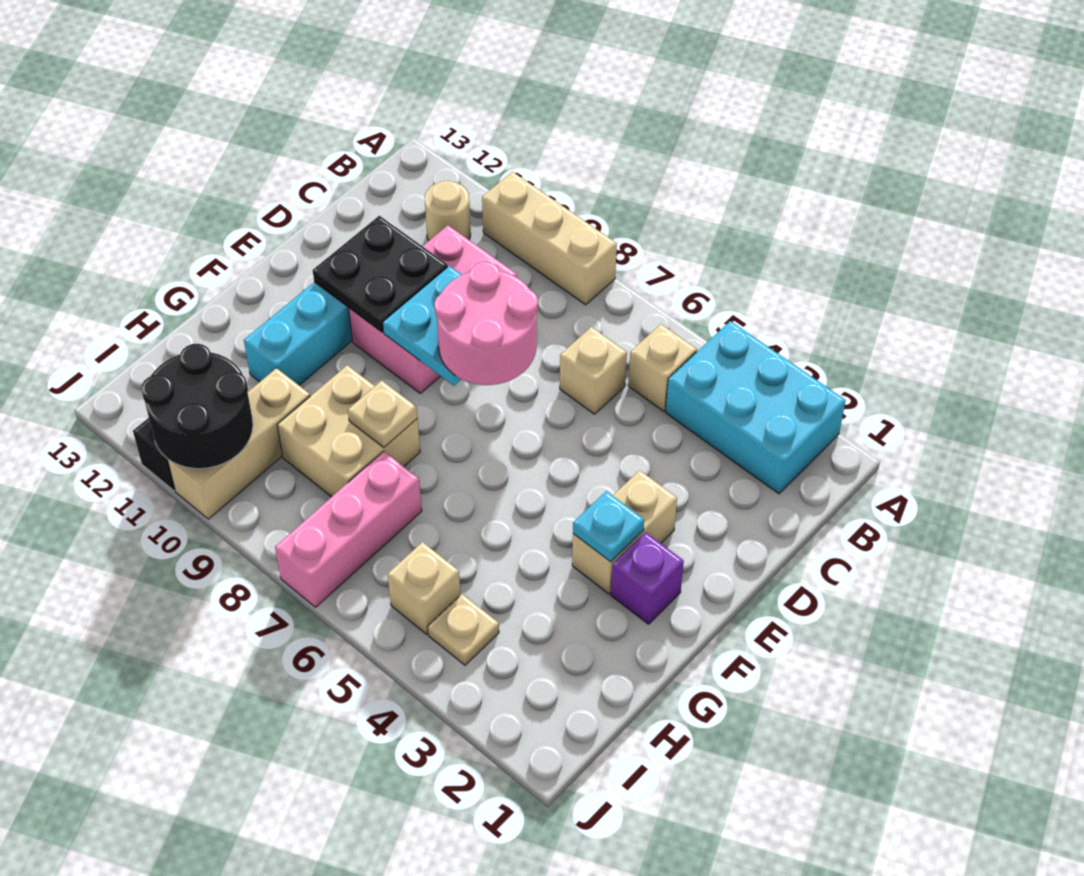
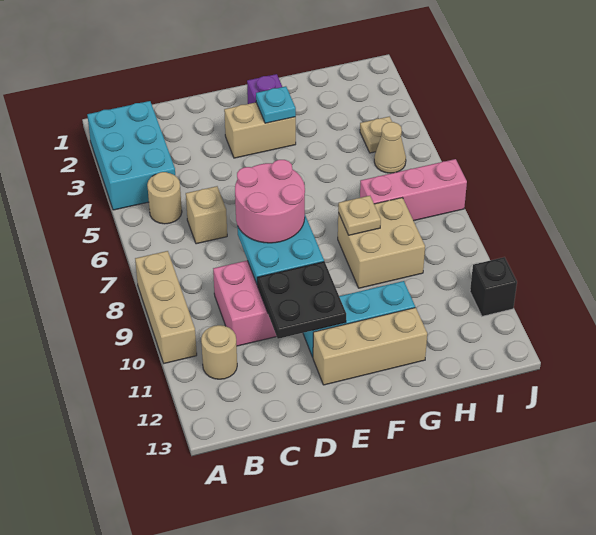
tan 1x1 brick [628,324,697,411] -> tan 1x1 round brick [147,172,182,224]
tan 1x3 brick [167,368,310,519] -> tan 1x3 brick moved to [313,308,427,385]
tan 1x1 brick [387,542,460,634] -> tan 1x1 cone [374,122,406,173]
black 2x2 round brick [141,344,253,469] -> none

